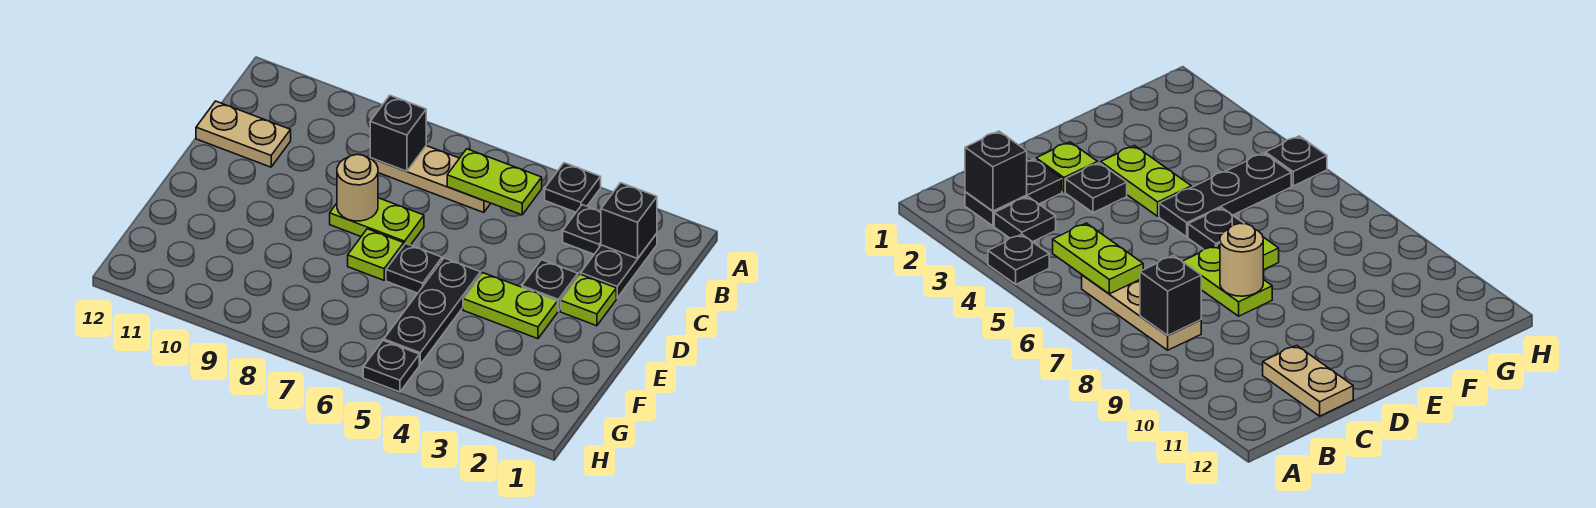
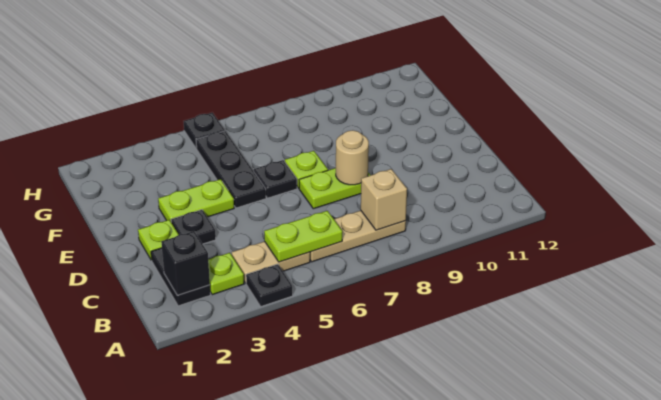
black 1x1 plate [563,205,601,254] -> lime 1x1 plate [208,253,244,295]
black 1x1 brick [370,96,426,171] -> tan 1x1 brick [361,169,407,230]
tan 1x2 plate [196,101,291,167] -> tan 1x2 plate moved to [232,241,310,283]

